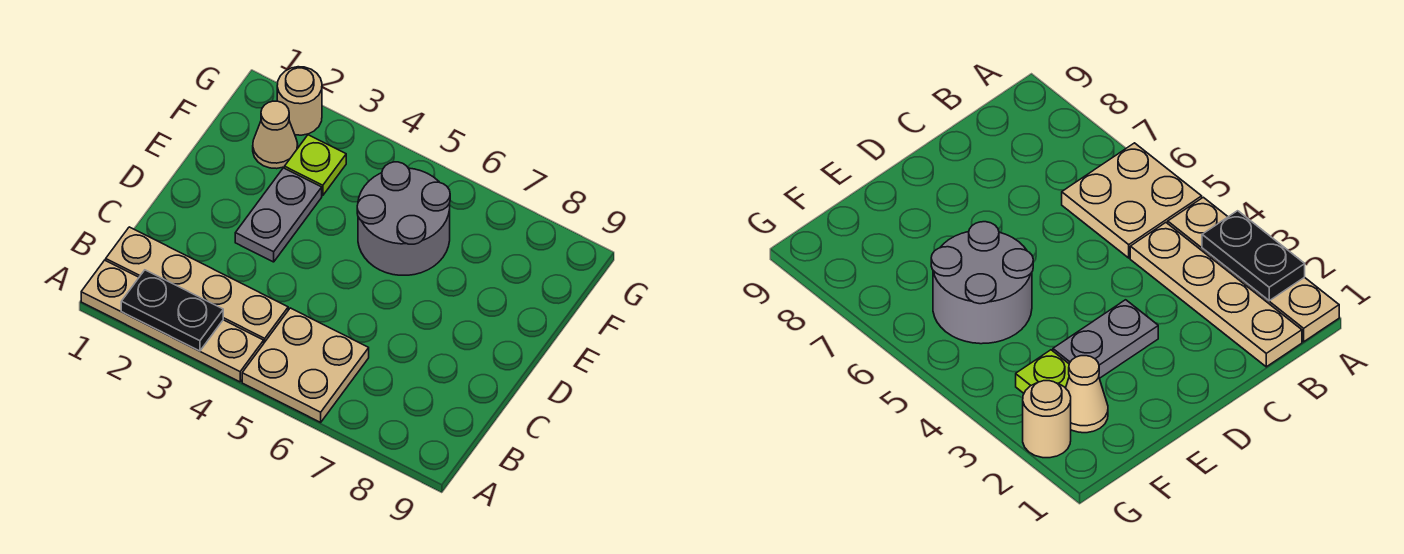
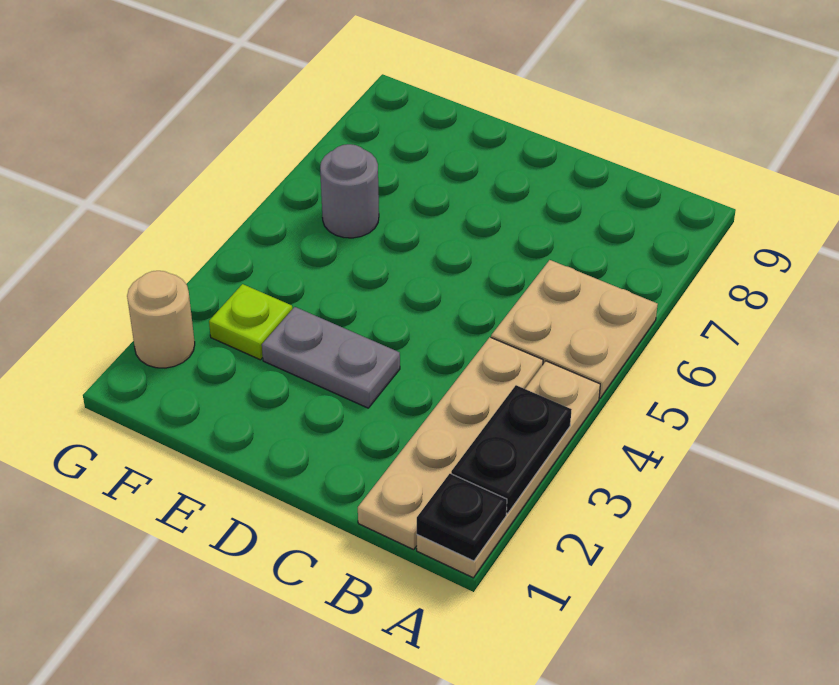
none -> black 1x1 plate [417,474,507,561]
grey 2x2 round brick [357,162,450,275] -> grey 1x1 round brick [320,144,379,238]
tan 1x1 cone [253,101,298,169] -> none

